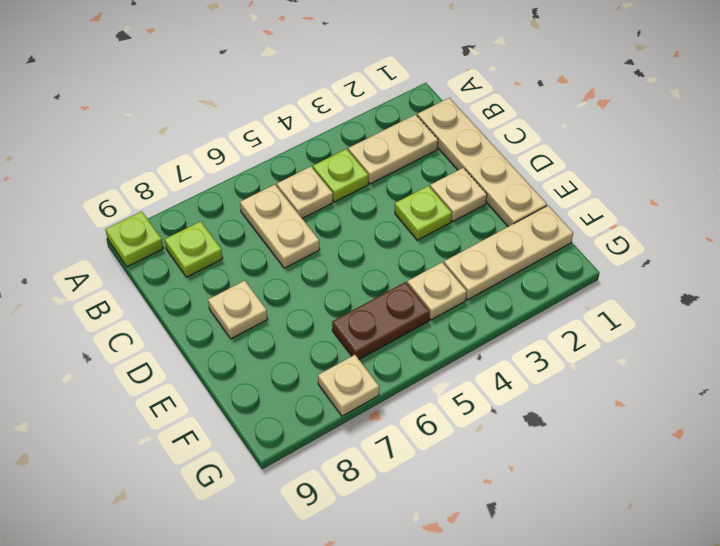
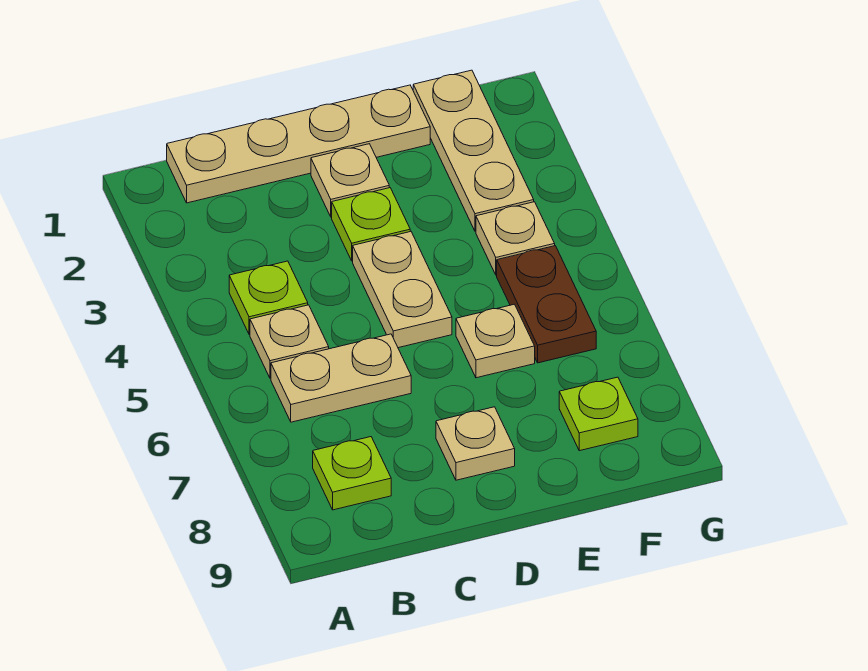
lime 1x1 plate [105,211,163,267] -> lime 1x1 plate moved to [559,377,638,451]
tan 1x2 plate [348,115,438,184] -> tan 1x2 plate moved to [353,231,452,348]
tan 1x1 plate [318,355,379,416] -> tan 1x1 plate moved to [456,304,535,378]

